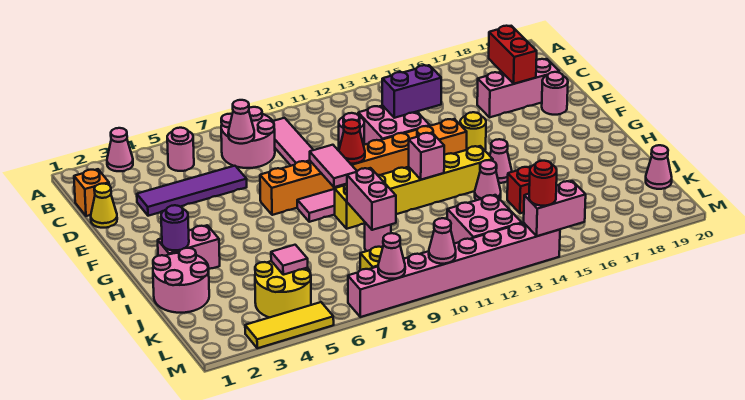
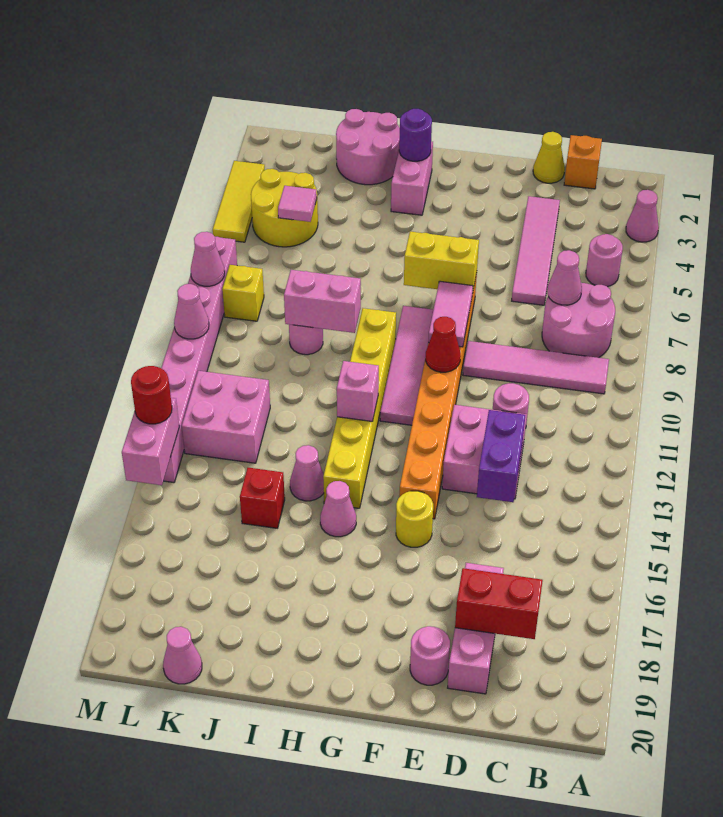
purple 1x4 tile [137,166,247,216] -> pink 1x4 tile [512,196,560,305]
none -> yellow 1x2 brick [404,232,479,289]
pink 1x2 tile [310,145,357,187] -> pink 1x2 tile turned to [428,281,473,347]

